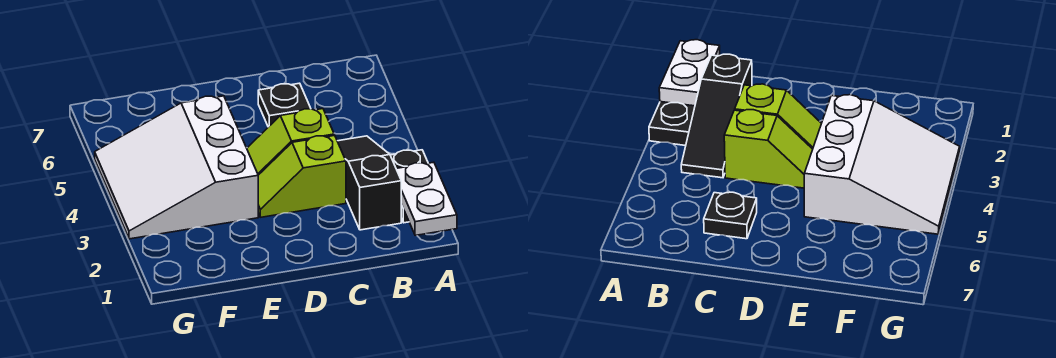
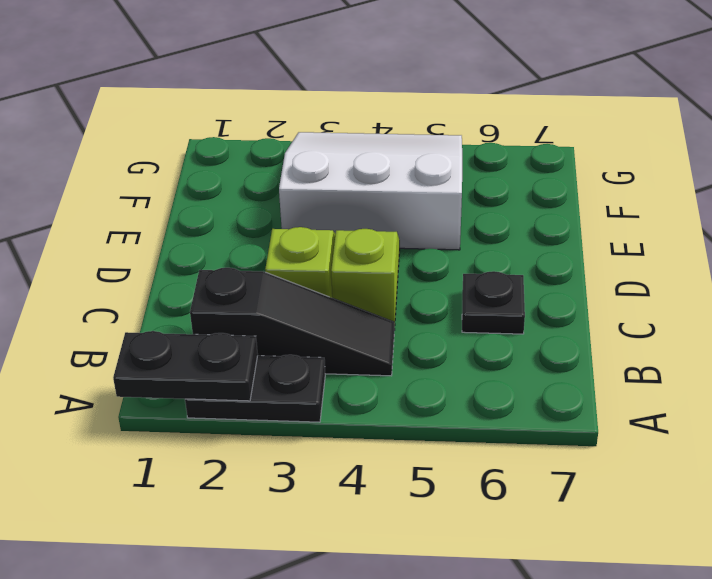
white 1x2 plate [396,162,457,235] -> black 1x2 plate [113,331,258,401]

